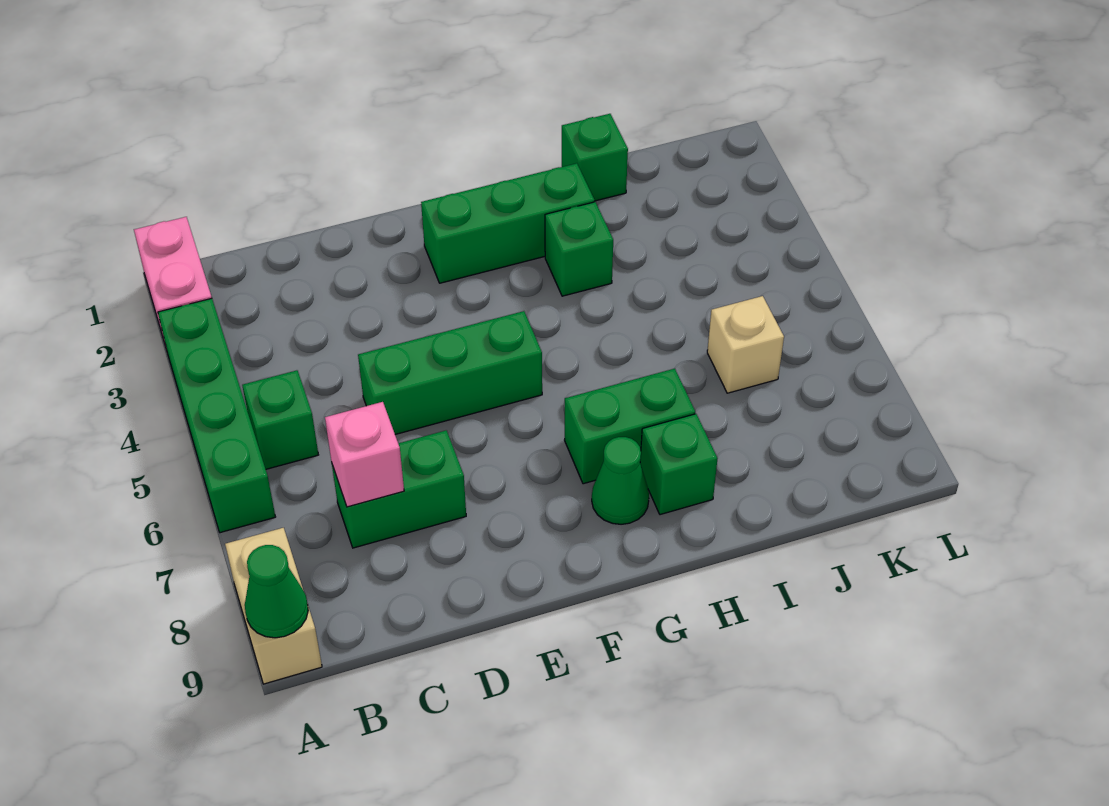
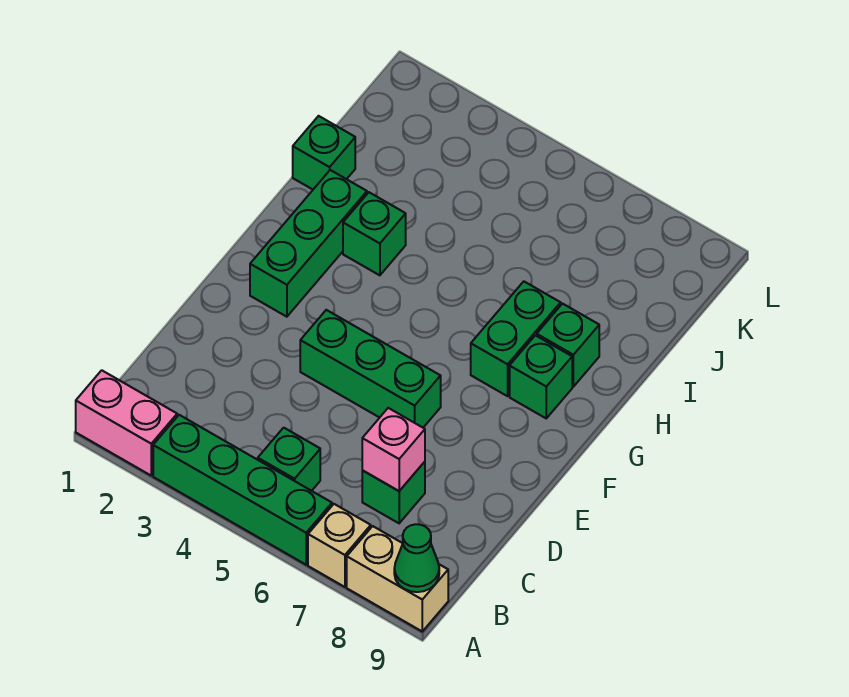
green 1x2 brick [332,430,466,548] -> green 1x1 brick [362,462,425,523]
green 1x3 brick [358,311,542,435] -> green 1x3 brick turned to [300,310,441,428]
green 1x1 cone [592,437,649,524] -> green 1x1 brick [510,335,572,418]
tan 1x1 brick [707,296,784,393] -> tan 1x1 brick moved to [308,504,371,587]

